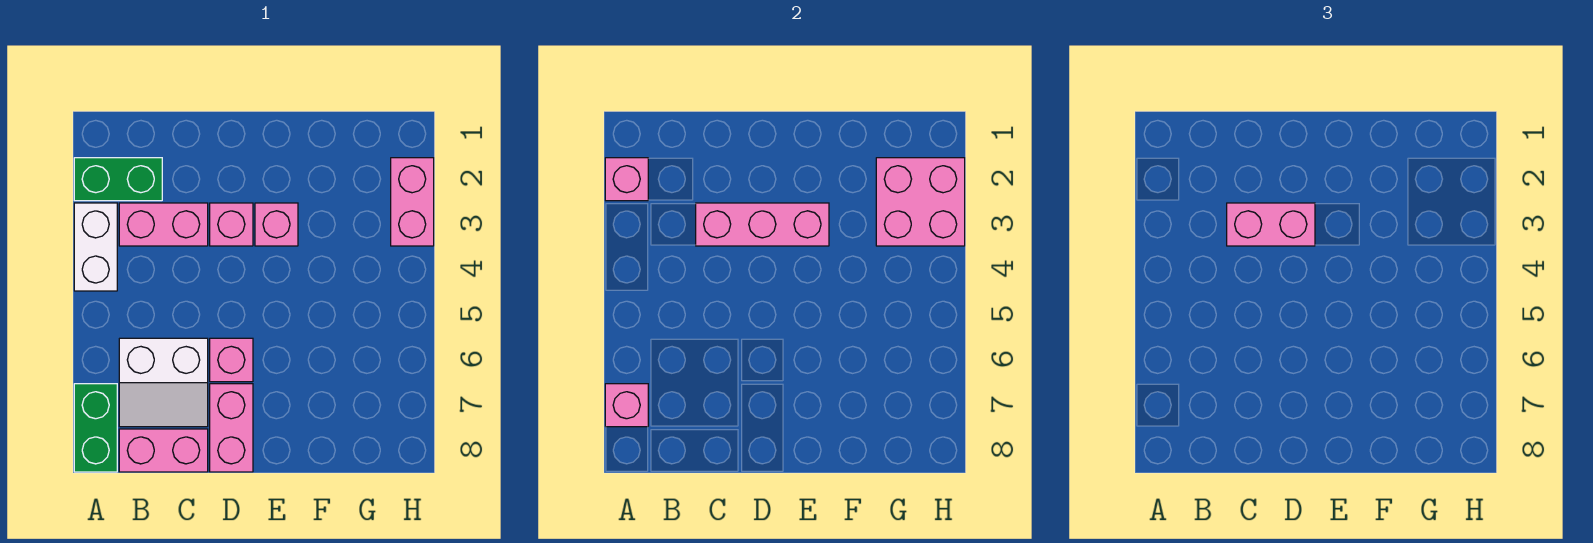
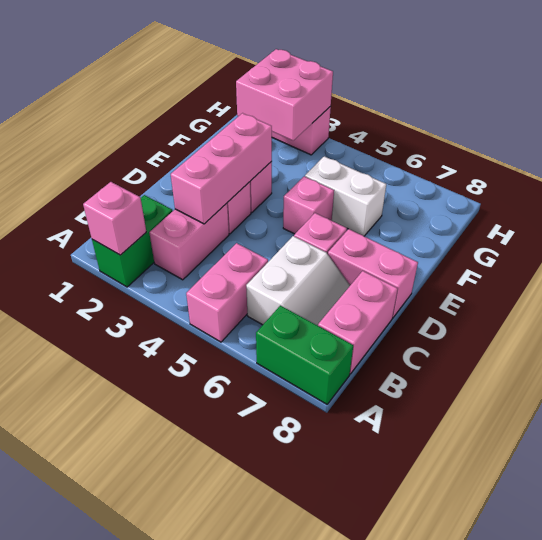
white 1x2 brick [74,203,117,291] -> white 1x2 brick moved to [305,156,386,236]
pink 1x1 brick [605,384,648,427] -> pink 1x1 brick moved to [283,176,334,234]
pink 1x2 brick [1227,203,1315,246] -> pink 1x2 brick moved to [186,243,268,342]

